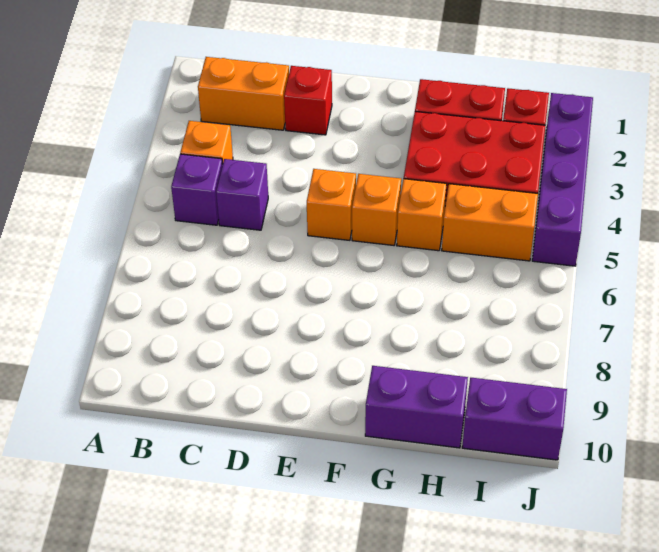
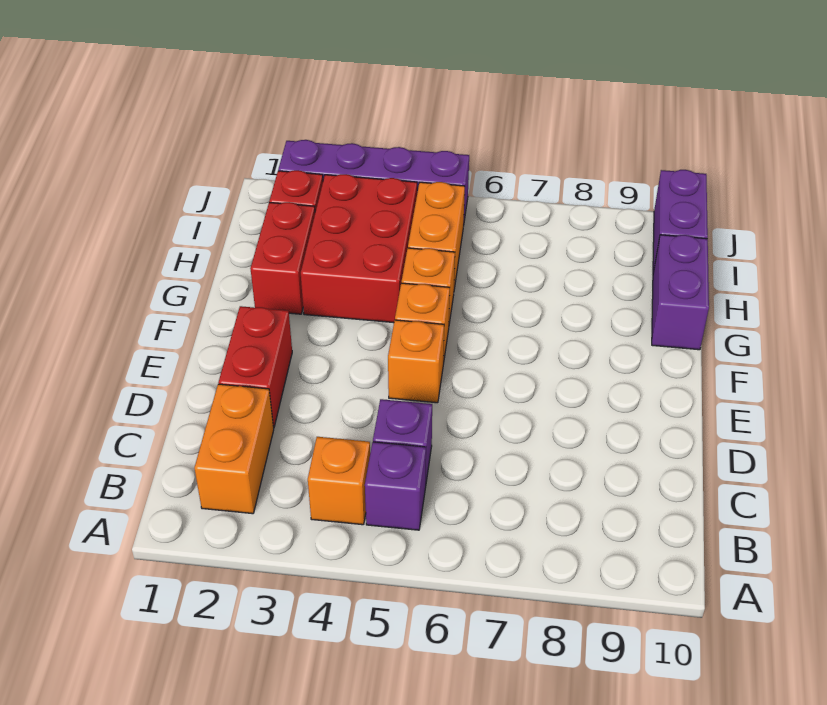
red 1x1 brick [284,66,332,135] -> red 1x2 brick [218,306,292,428]

